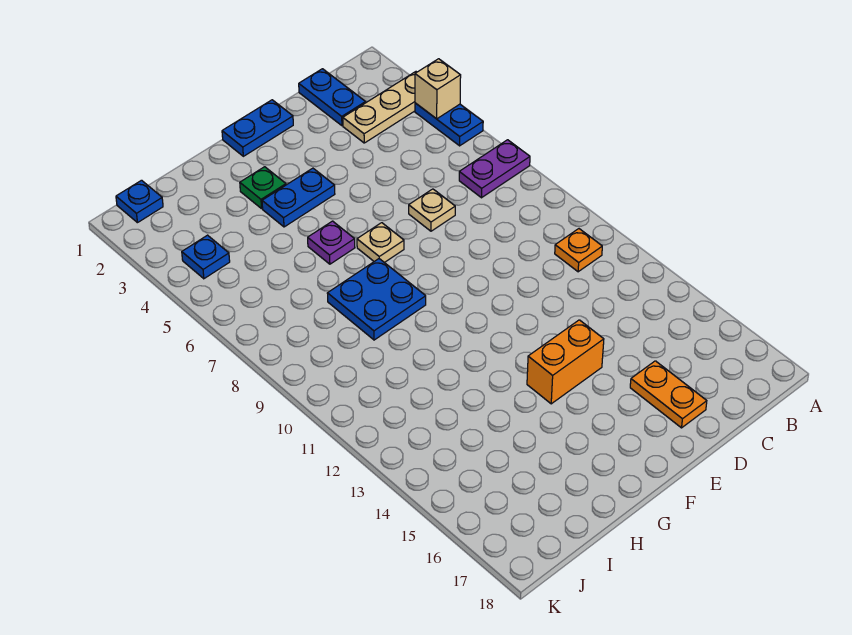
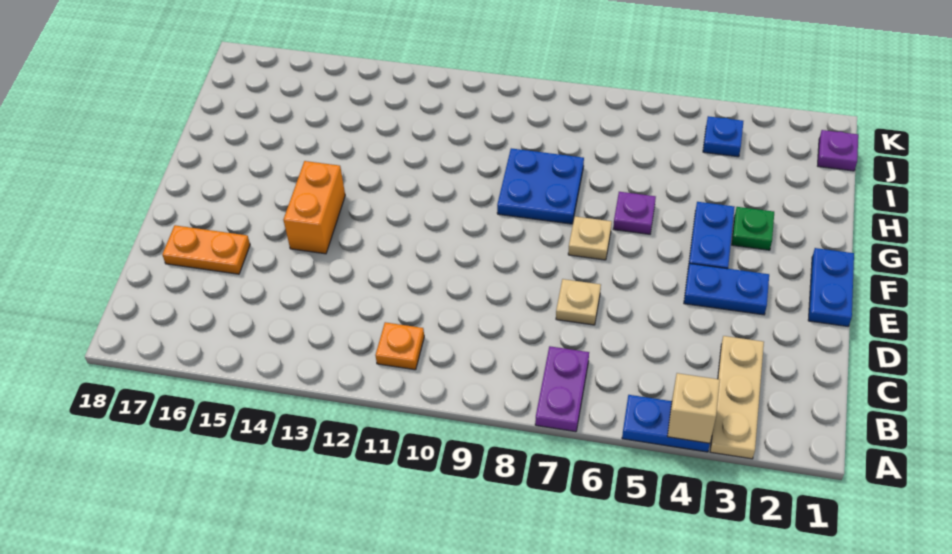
blue 1x2 plate [299,69,366,126] -> blue 1x2 plate moved to [684,263,769,315]
blue 1x1 plate [116,180,163,223] -> purple 1x1 plate [818,130,858,171]

